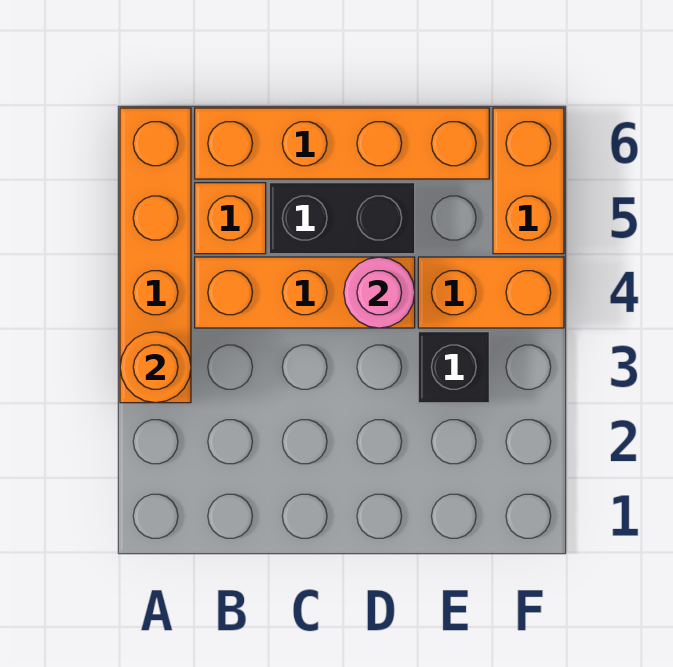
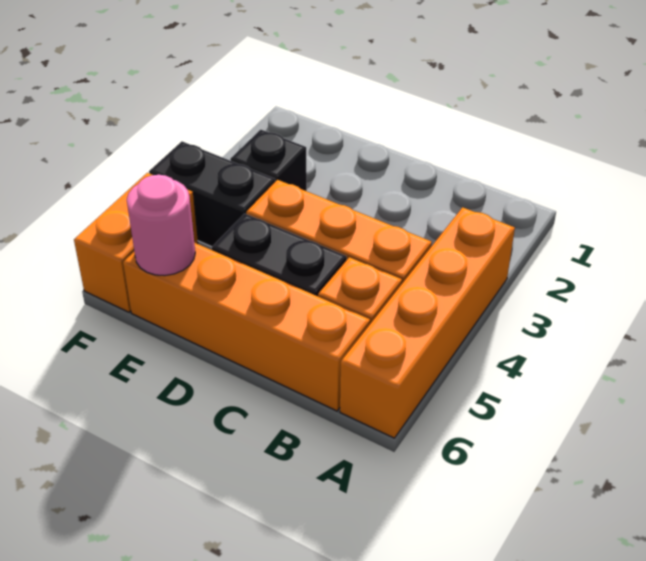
orange 1x1 round brick [120,332,191,403] -> none
pink 1x1 round brick [344,257,415,328] -> pink 1x1 round brick moved to [127,175,195,276]
orange 1x2 brick [418,257,564,328] -> black 1x2 brick [149,141,275,247]

